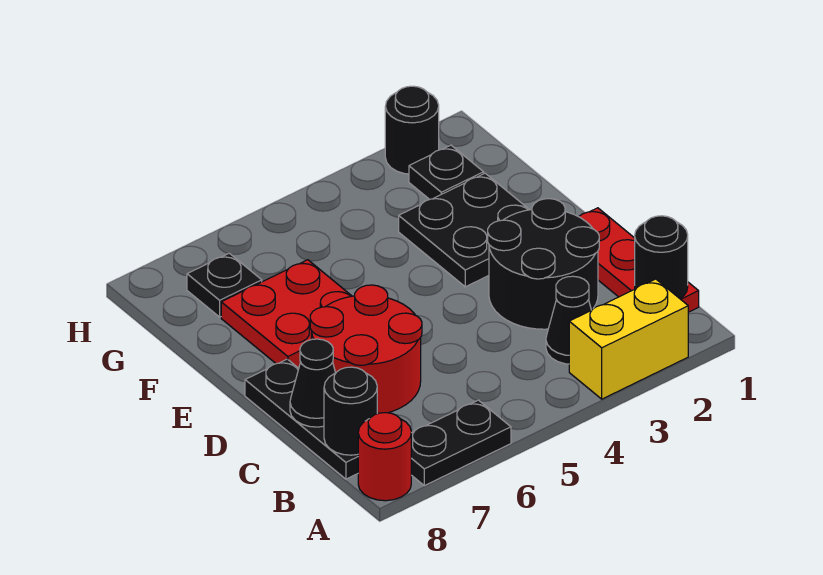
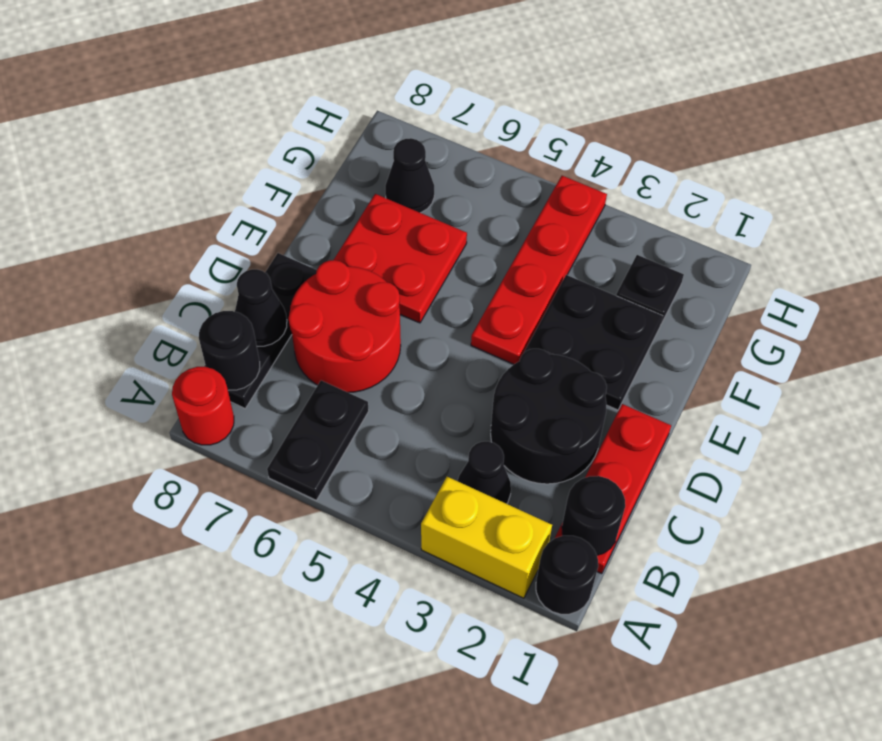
black 1x2 plate [411,400,511,486] -> black 1x2 plate turned to [267,381,369,500]
none -> red 1x4 plate [471,176,607,364]
black 1x1 plate [187,253,262,317] -> black 1x1 cone [385,138,434,213]
black 1x1 round brick [385,86,439,174] -> black 1x1 round brick moved to [536,536,598,614]

